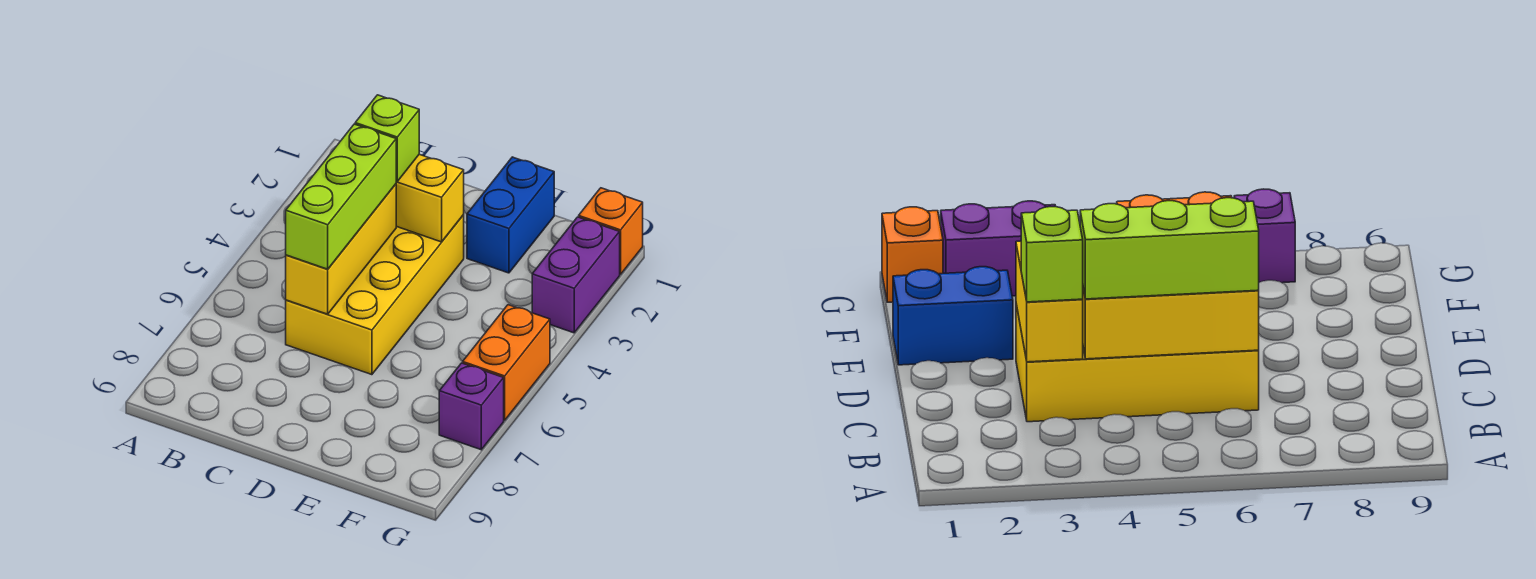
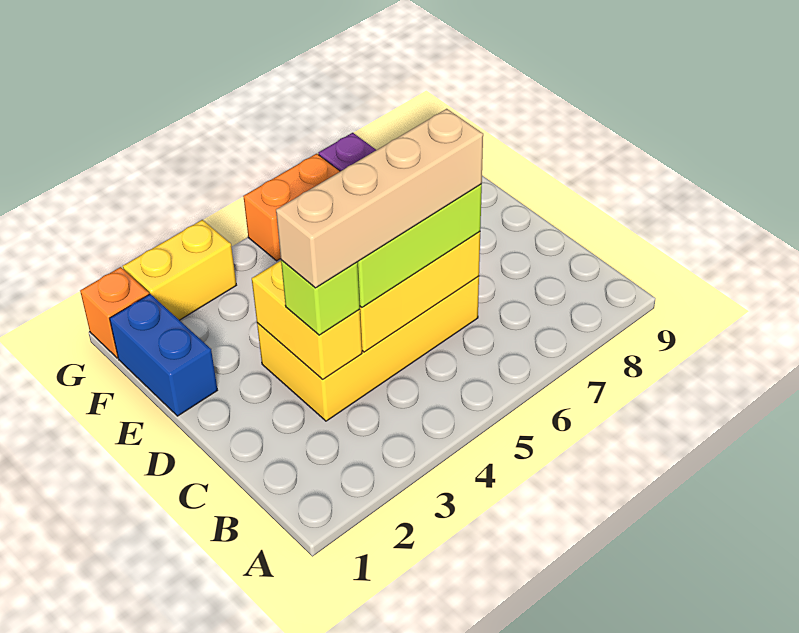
none -> tan 1x4 brick [276,109,483,288]
blue 1x2 brick [467,157,554,273] -> blue 1x2 brick turned to [110,294,217,416]
purple 1x2 brick [532,217,620,333] -> yellow 1x2 brick [123,220,236,320]

